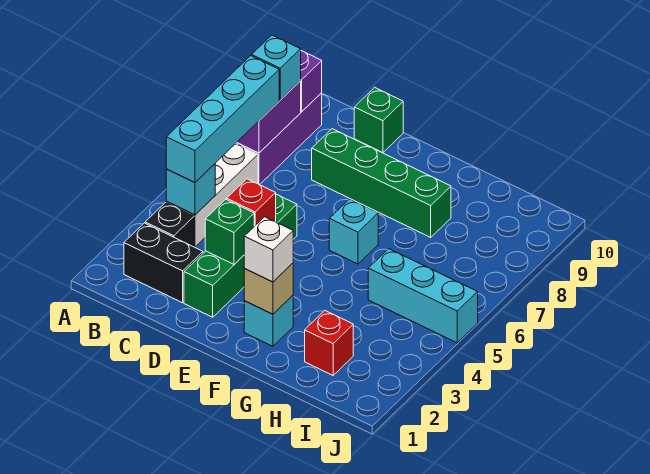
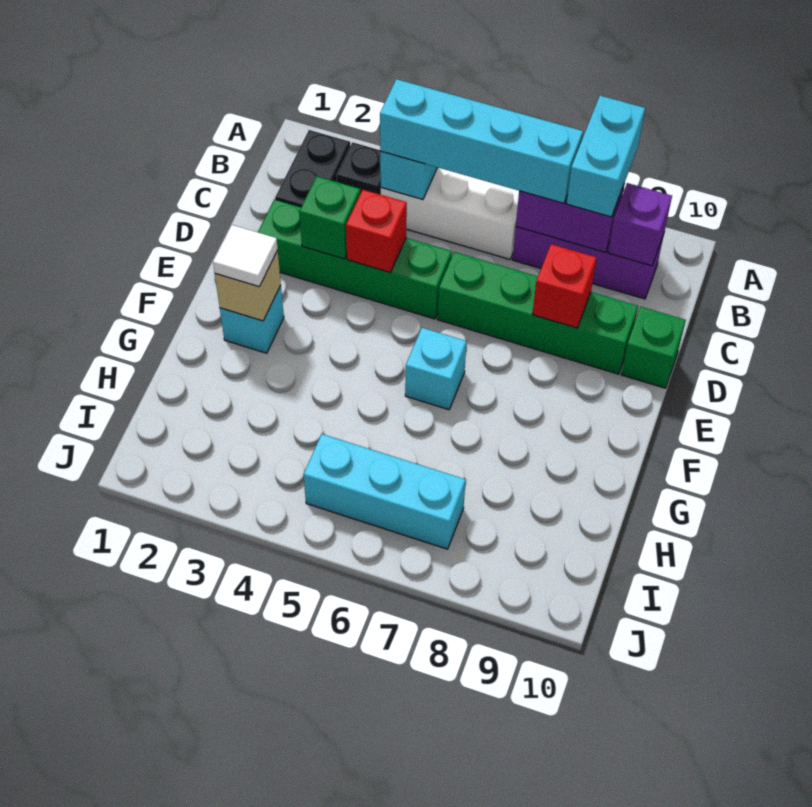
cyan 1x1 brick [252,35,301,100] -> cyan 1x2 brick [566,96,645,217]
green 1x4 brick [312,129,451,237] -> green 1x4 brick turned to [438,252,638,374]
white 1x1 brick [244,217,293,282] -> white 1x1 tile [213,225,278,287]
red 1x1 brick [305,311,353,375] -> red 1x1 brick moved to [532,244,597,328]
cyan 1x3 brick [368,249,478,343] -> cyan 1x3 brick turned to [304,434,466,549]

